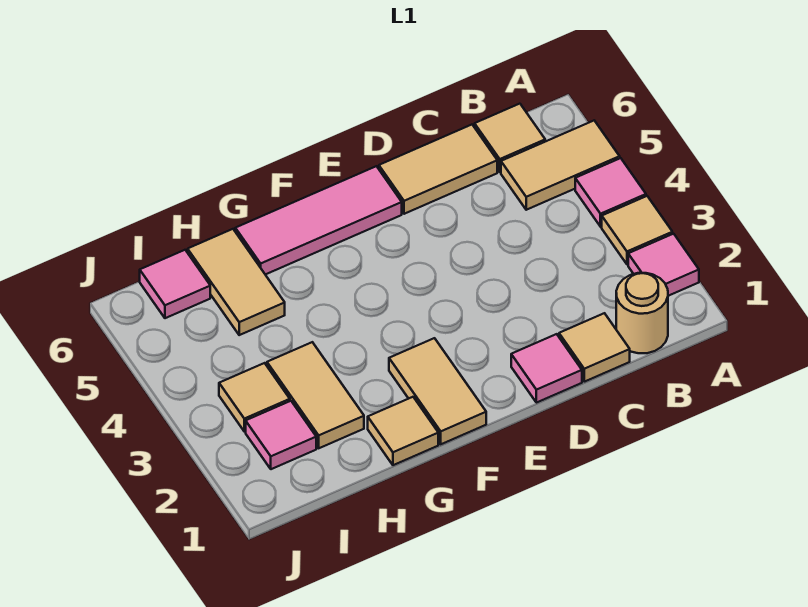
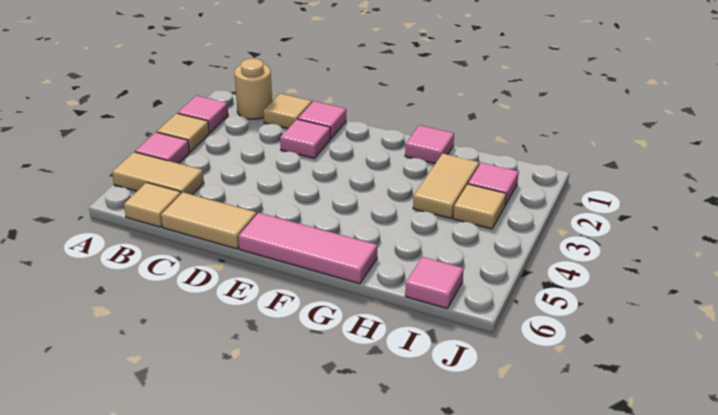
none -> pink 1x1 tile [280,119,330,158]
tan 1x2 tile [389,338,486,444] -> none
tan 1x1 tile [368,397,438,465] -> pink 1x1 tile [405,125,454,164]
tan 1x2 tile [188,229,285,335] -> none

